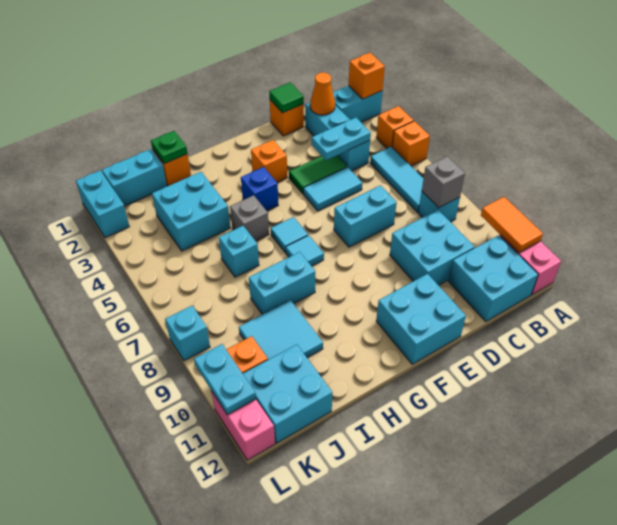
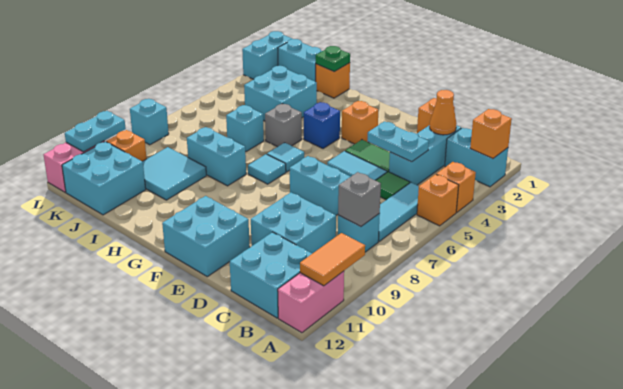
green 1x1 tile [269,82,304,113] -> green 1x1 tile moved to [376,172,410,200]

